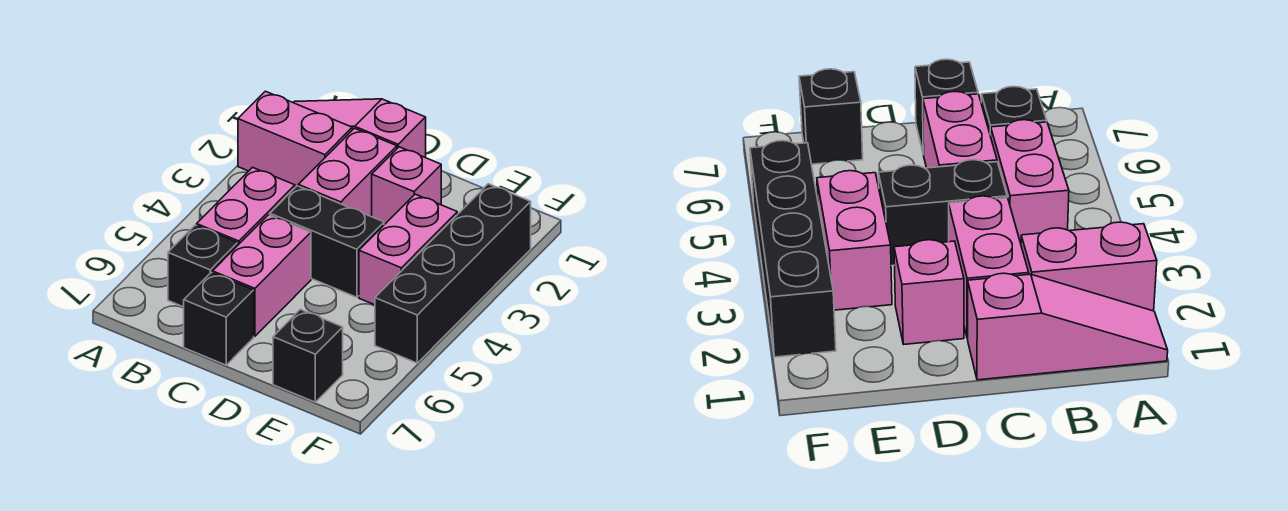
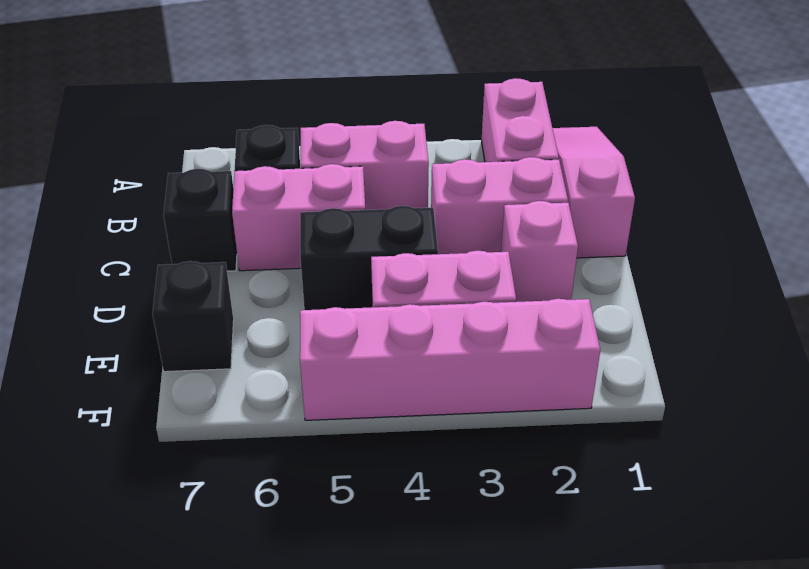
black 1x2 brick [270,186,384,297] -> black 1x2 brick turned to [300,206,438,310]
black 1x4 brick [375,184,531,363] -> pink 1x4 brick [300,299,600,420]

